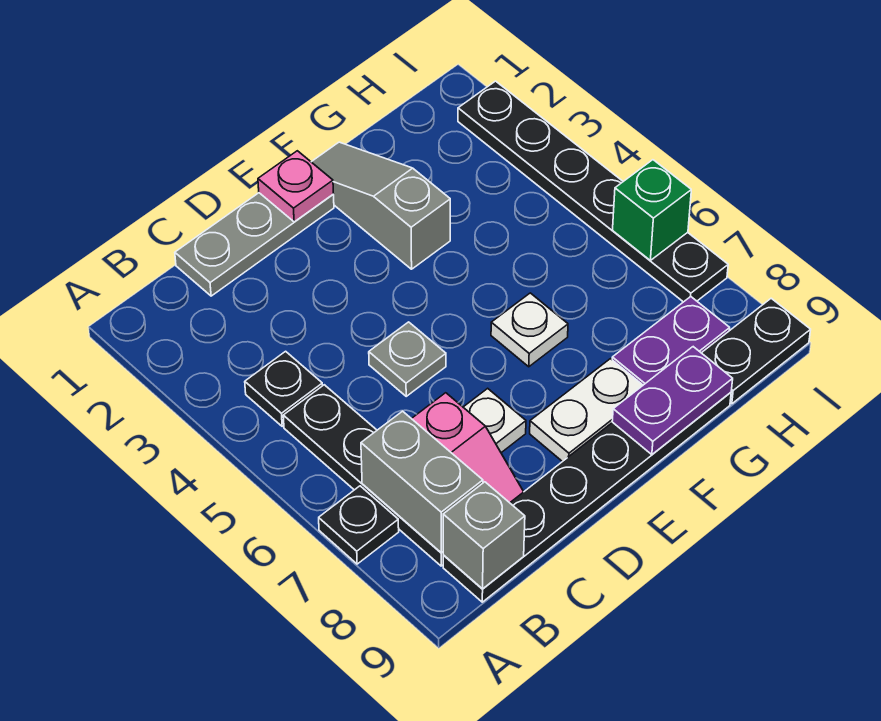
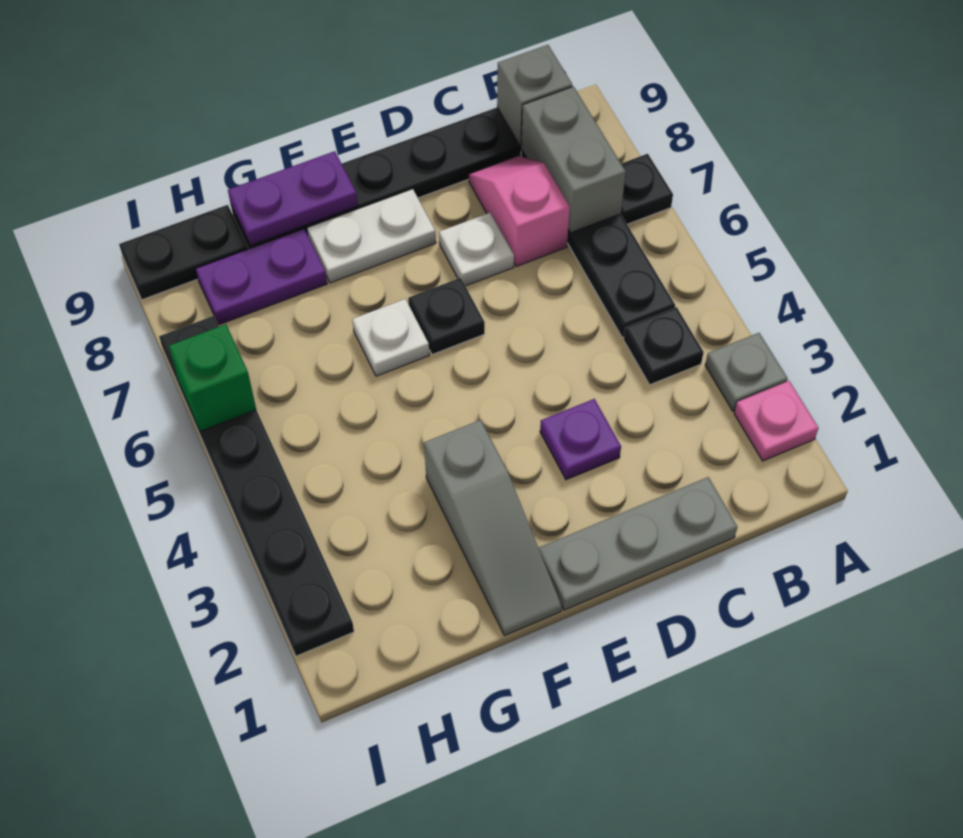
none -> purple 1x1 plate [540,399,621,480]
grey 1x1 plate [369,322,446,396] -> grey 1x1 plate moved to [705,333,788,411]
pink 1x1 plate [258,151,333,222] -> pink 1x1 plate moved to [734,381,818,461]
none -> black 1x1 plate [408,278,485,355]

